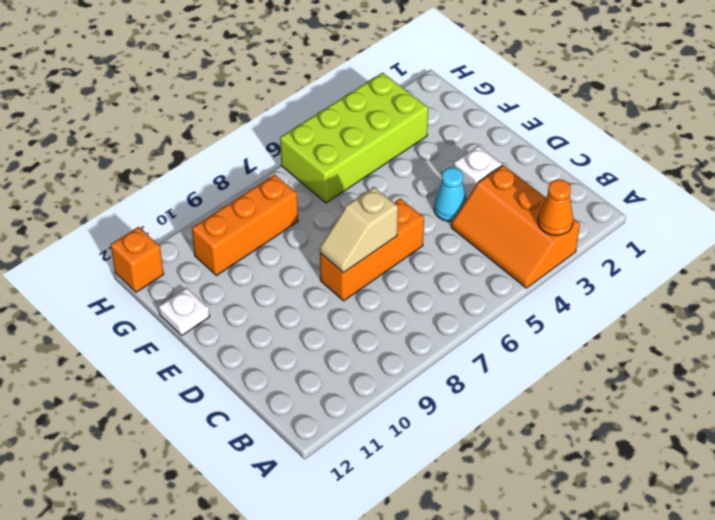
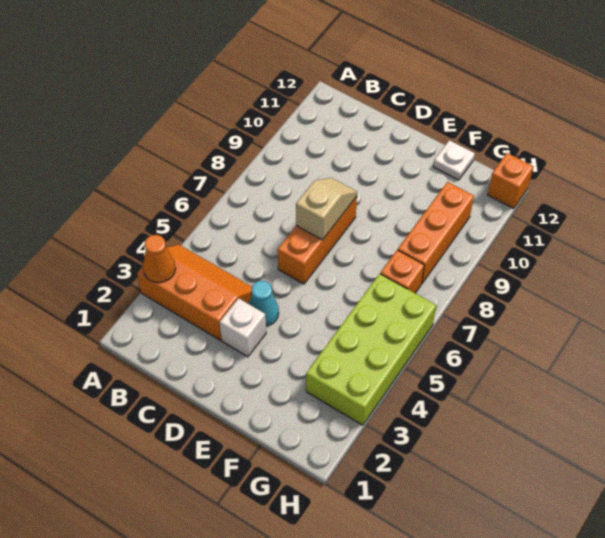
none -> orange 1x1 brick [380,250,424,293]

